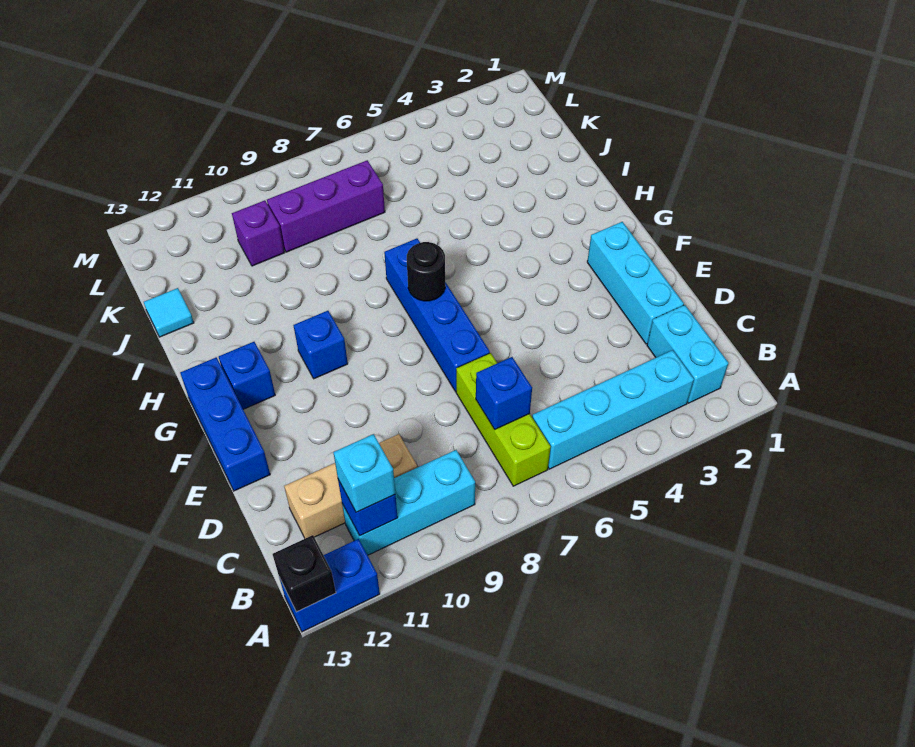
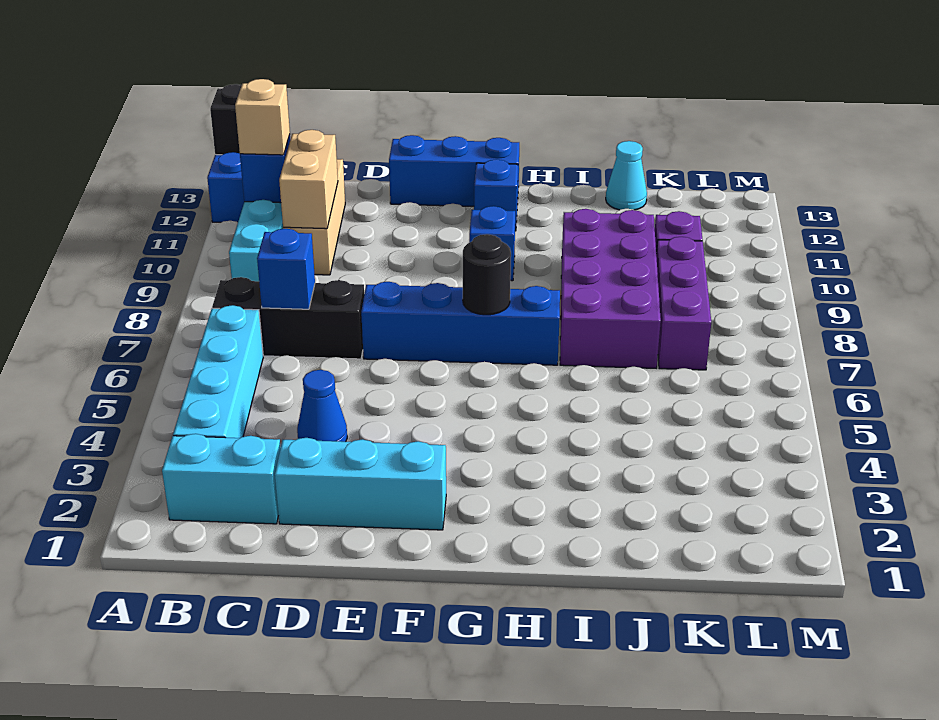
lime 1x3 brick [456,353,551,486] -> black 1x3 brick [212,277,364,359]
cyan 1x1 brick [333,434,395,512] -> tan 1x1 brick [235,79,290,155]
none -> tan 1x2 brick [279,130,338,229]
none -> blue 1x1 cone [297,370,347,442]
none -> purple 2x4 brick [560,209,661,368]
cyan 1x1 tile [144,288,194,337] -> cyan 1x1 cone [606,141,647,210]

